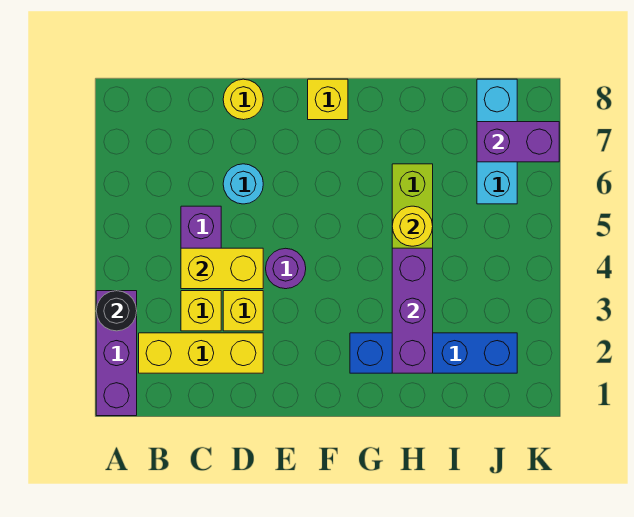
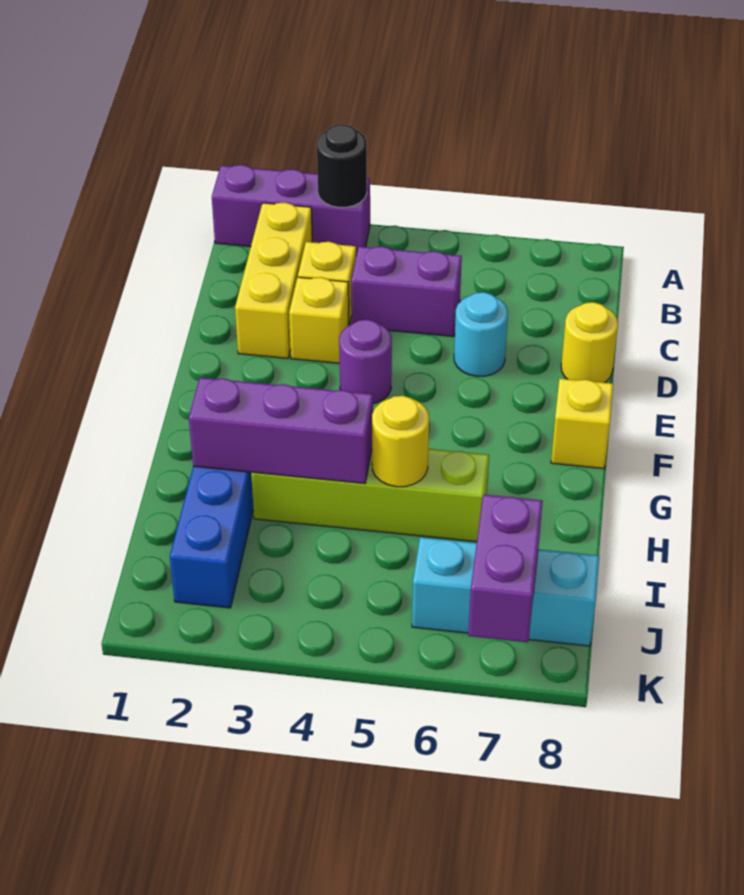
yellow 1x2 brick [181,248,263,289] -> none

